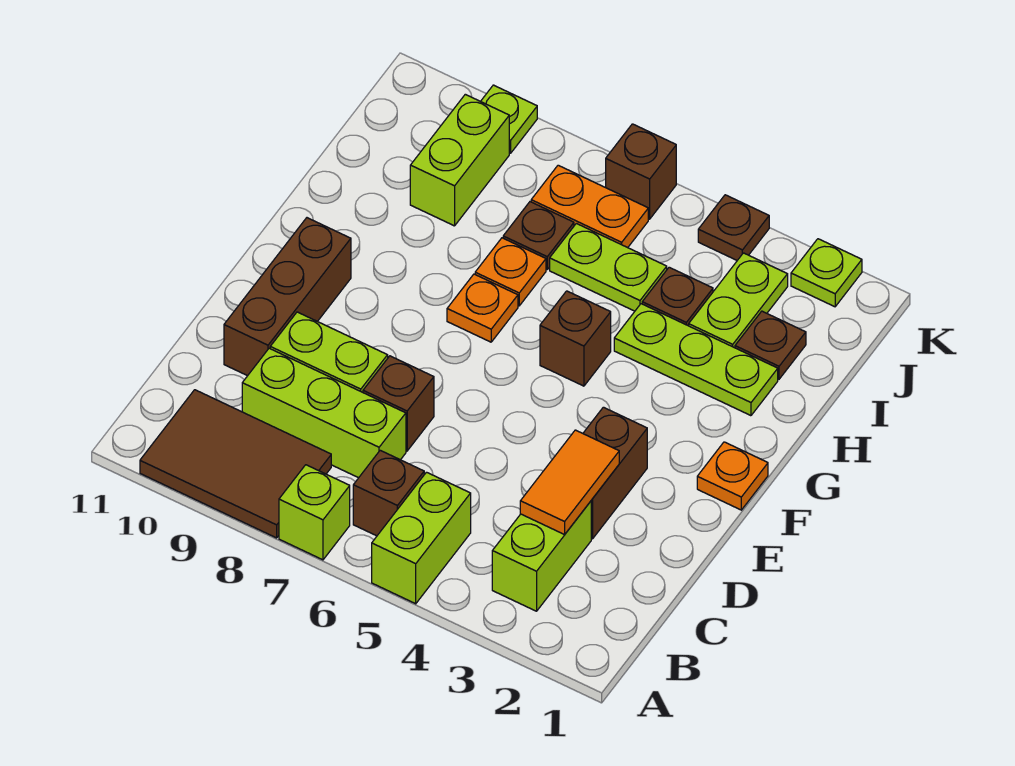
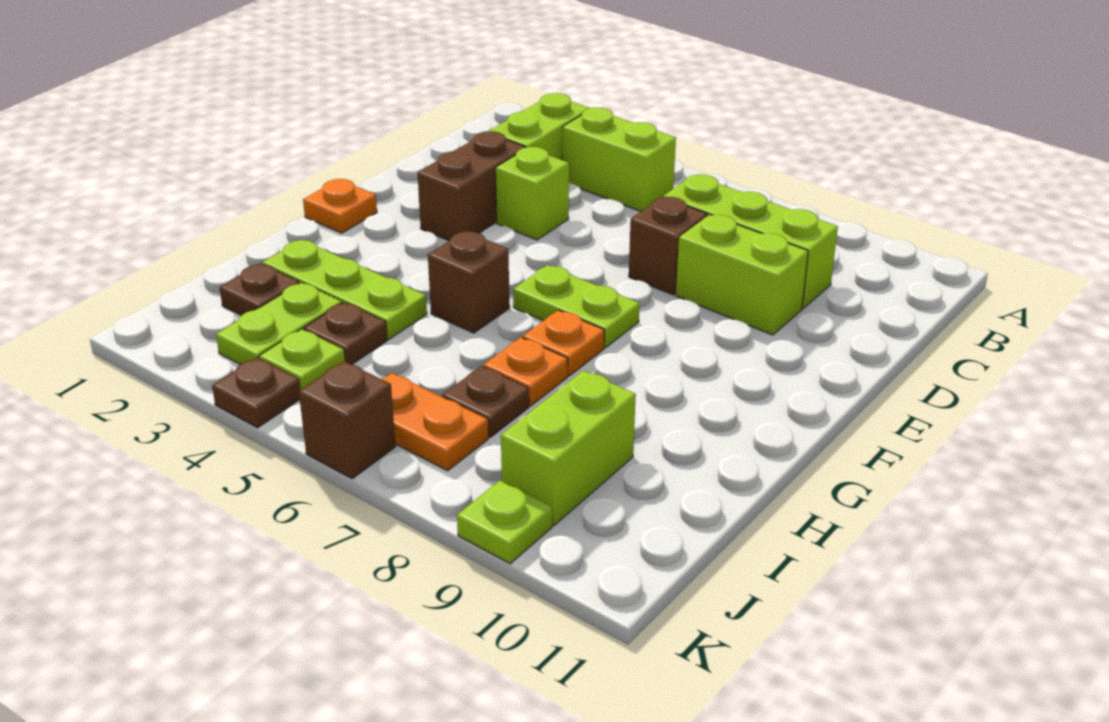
lime 1x2 brick [372,472,471,604] -> lime 1x2 brick turned to [562,107,676,211]
lime 1x1 brick [279,465,350,560] -> lime 1x1 brick moved to [495,147,569,240]
brown 2x3 tile [140,390,331,538] -> none
brown 1x1 brick [353,450,424,536] -> none
orange 1x2 tile [520,430,619,535] -> none
brown 1x3 brick [224,218,351,376] -> none
lime 1x2 plate [550,223,667,311] -> lime 1x2 plate moved to [513,265,640,348]
lime 1x1 plate [791,239,862,307] -> lime 1x1 plate moved to [259,329,345,389]

